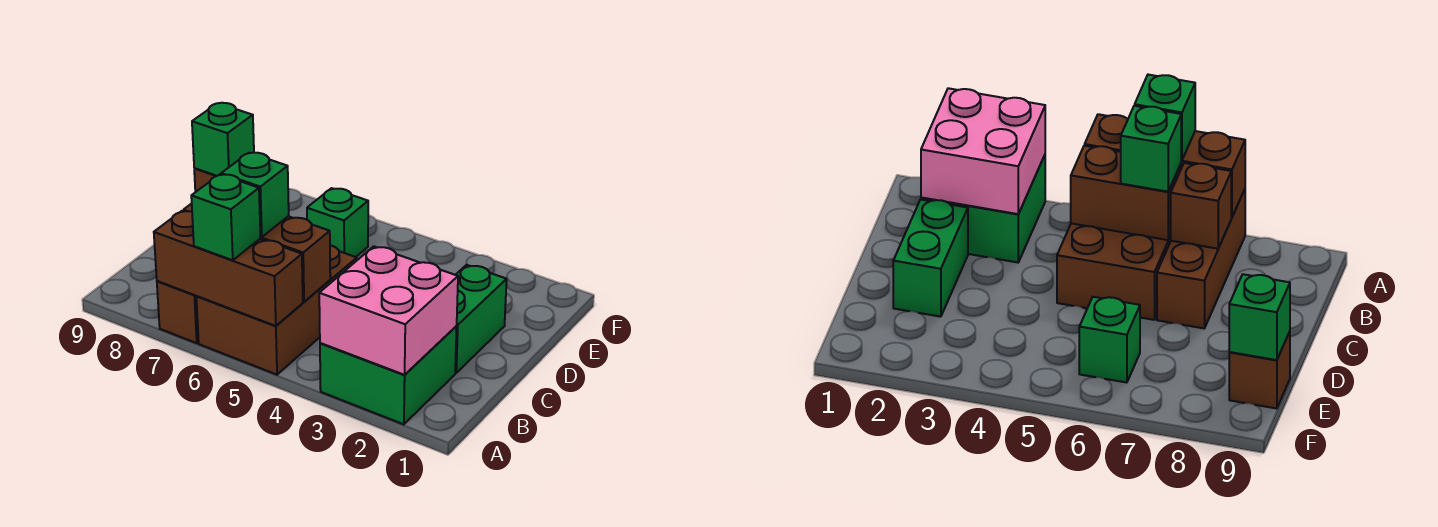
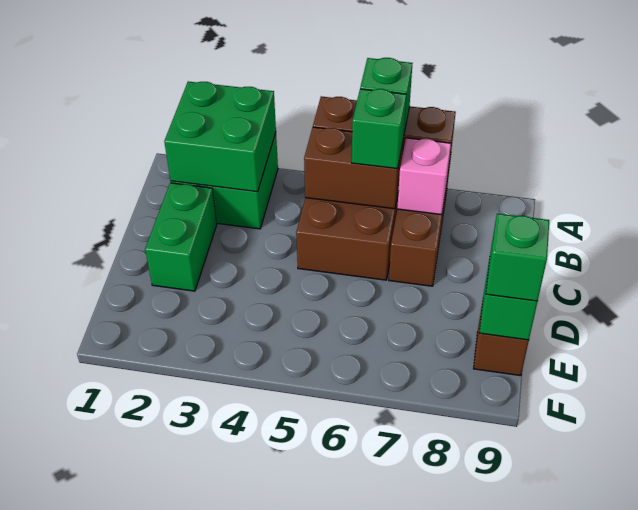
pink 2x2 brick [319,246,458,375] -> green 2x2 brick [164,82,276,192]
brown 1x1 brick [1171,163,1231,249] -> pink 1x1 brick [397,138,451,215]
green 1x1 brick [307,188,368,257] -> green 1x1 brick moved to [486,214,549,301]

